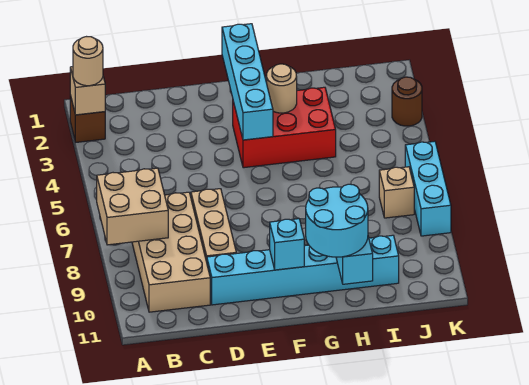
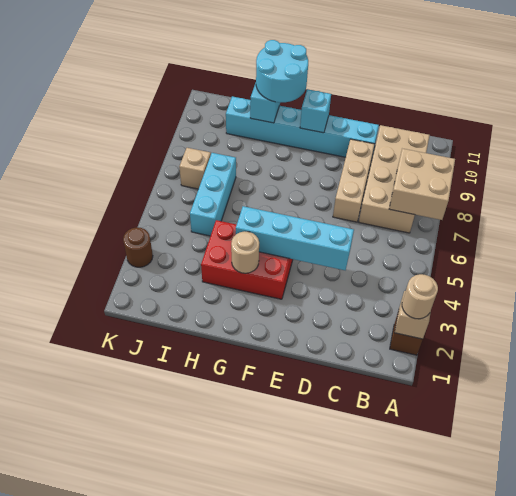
cyan 1x4 brick [222,24,273,140] -> cyan 1x4 brick turned to [236,206,354,270]
cyan 1x3 brick [405,141,451,236] -> cyan 1x3 brick moved to [190,153,236,236]

